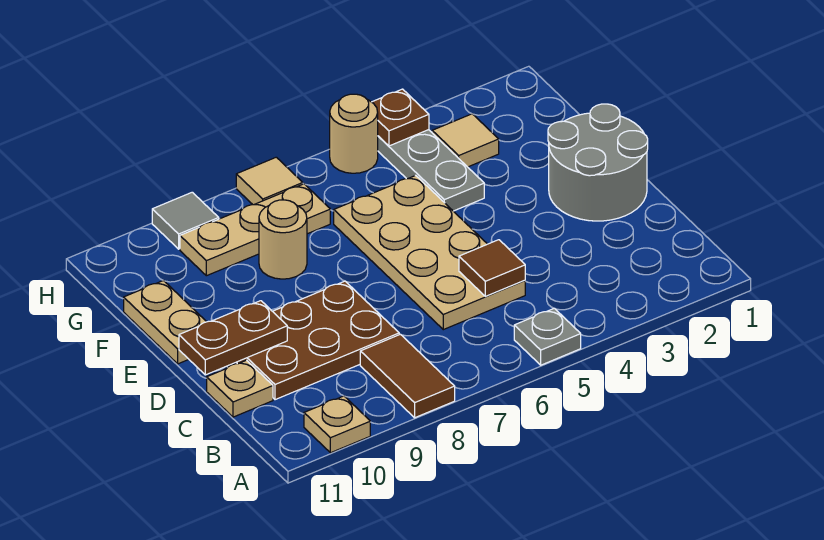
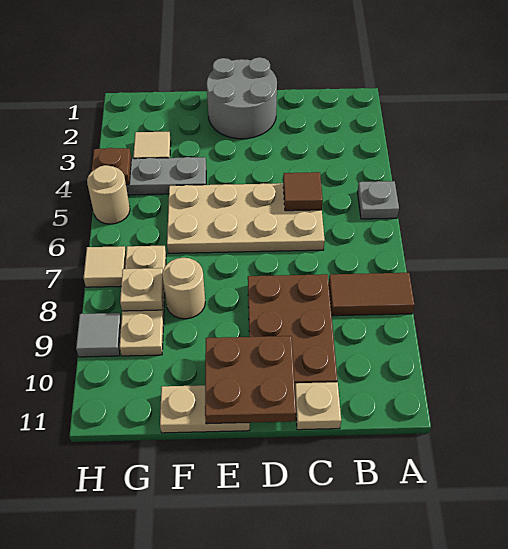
tan 1x1 plate [304,396,370,453] -> tan 1x1 plate moved to [120,268,163,311]
brown 1x2 plate [179,301,287,375] -> brown 2x2 plate [205,336,296,424]

